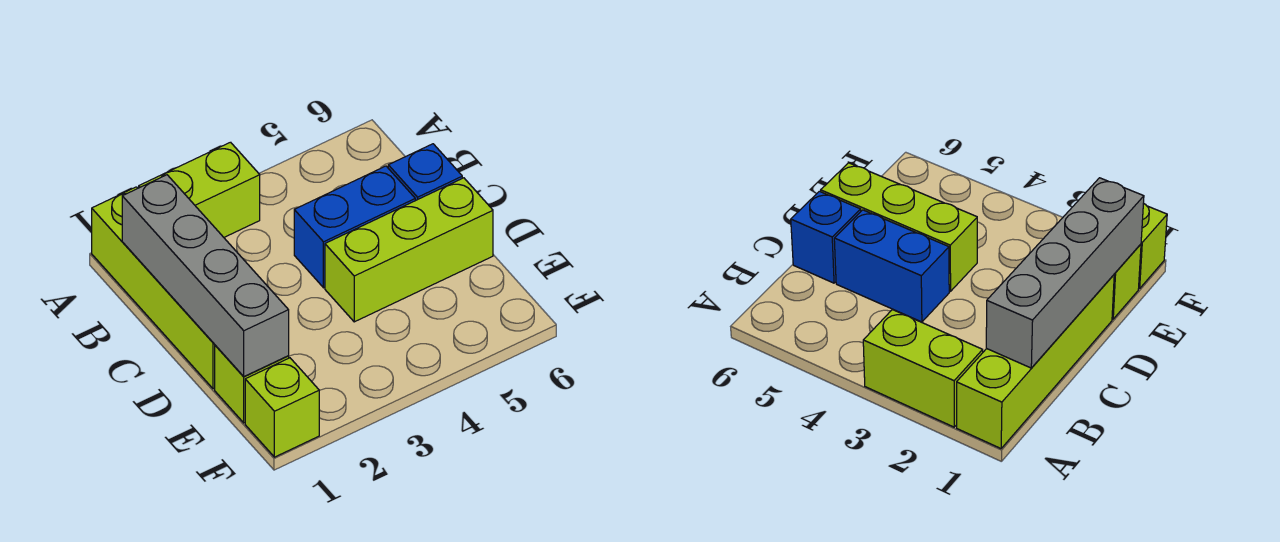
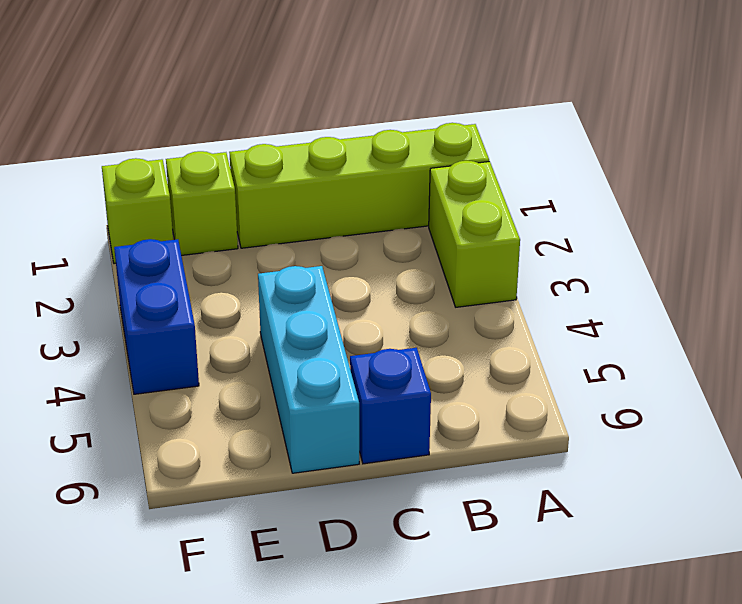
grey 1x4 brick [122,175,289,376] -> none
blue 1x2 brick [294,166,415,288] -> blue 1x2 brick moved to [114,239,199,394]
lime 1x3 brick [325,178,493,322] -> cyan 1x3 brick [258,266,359,473]

